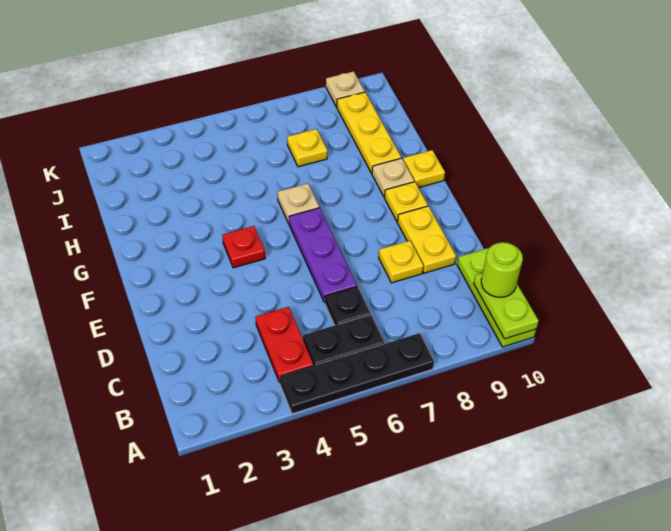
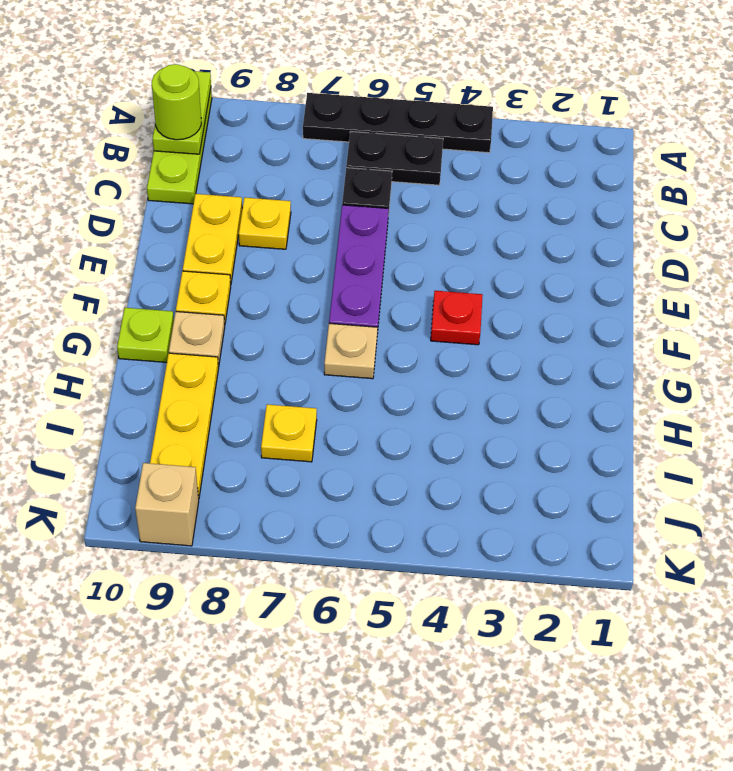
red 1x2 plate [255,307,314,382] -> none
yellow 1x1 plate [403,150,445,188] -> lime 1x1 plate [117,308,174,362]
tan 1x1 plate [326,71,365,107] -> tan 1x1 brick [135,463,199,546]

